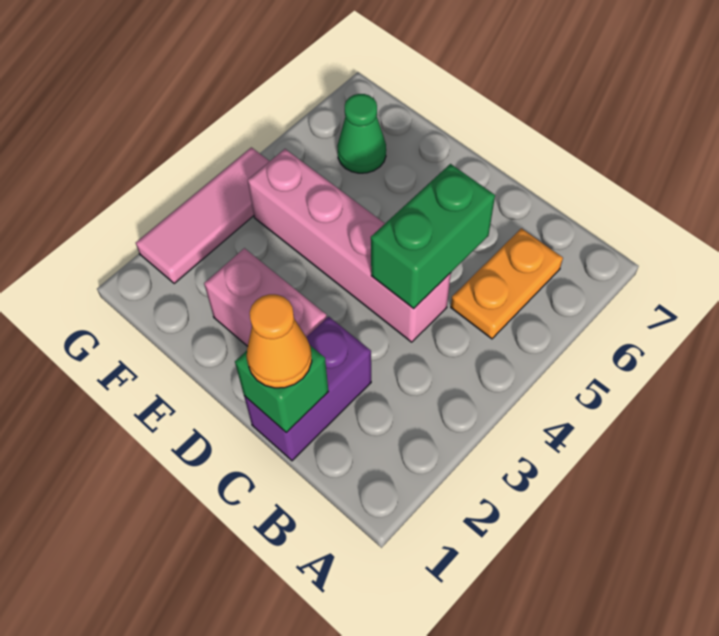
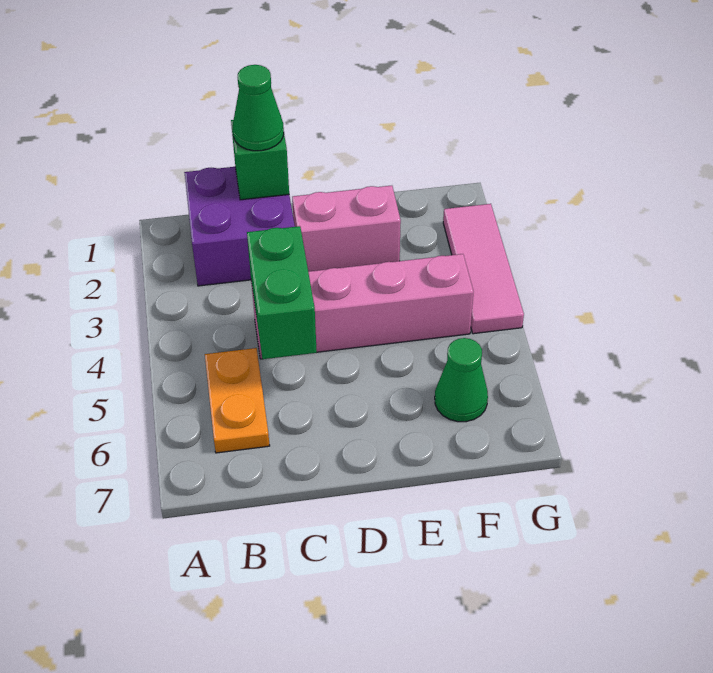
purple 1x2 brick [244,316,371,461] -> purple 2x2 brick [184,167,295,286]
orange 1x1 cone [247,294,312,388] -> green 1x1 cone [233,65,284,151]

